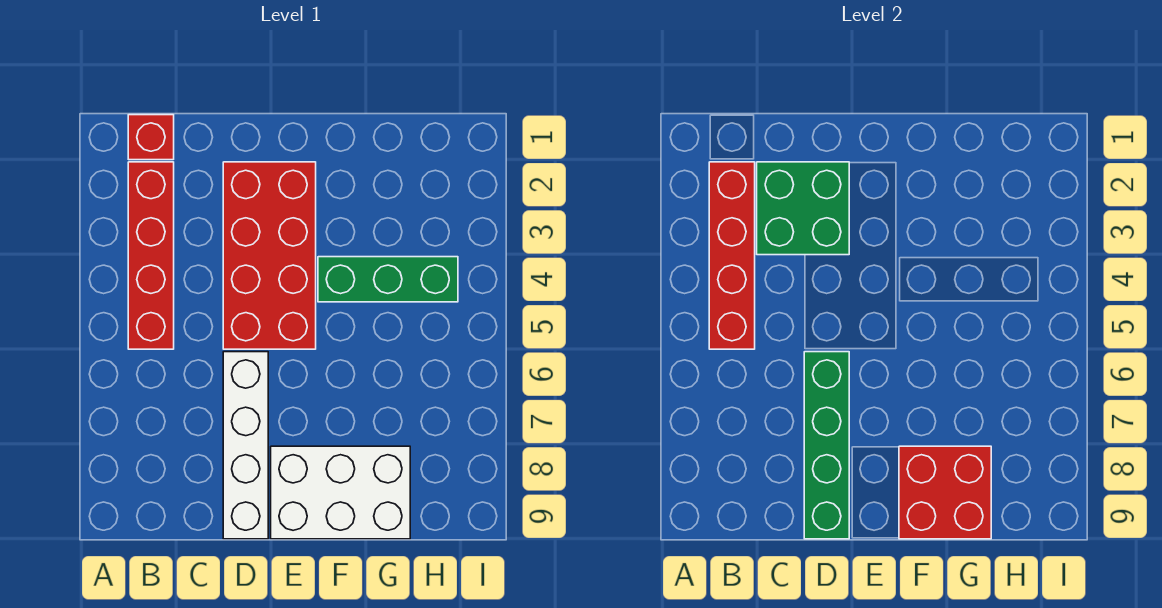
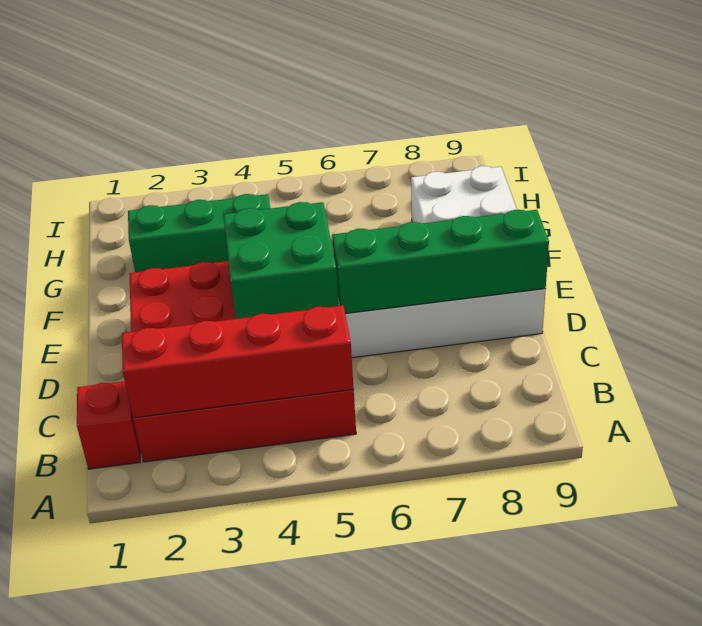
green 2x2 brick [757,162,849,255] -> green 2x2 brick moved to [223,202,339,319]
green 1x3 brick [318,257,458,302] -> green 1x3 brick turned to [128,194,270,272]
red 2x2 brick [899,446,991,539] -> none

